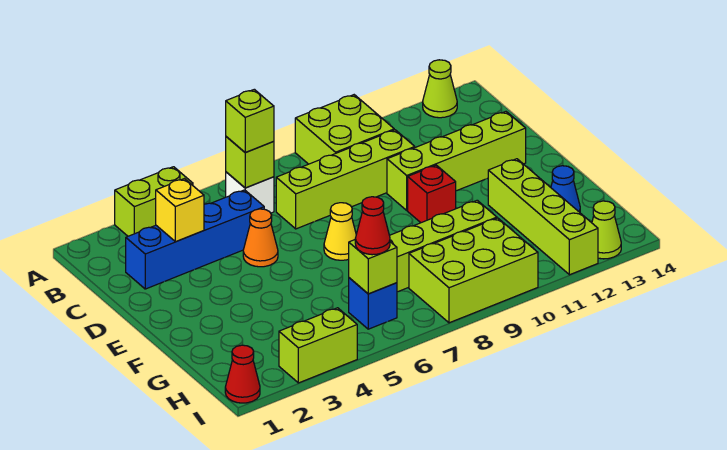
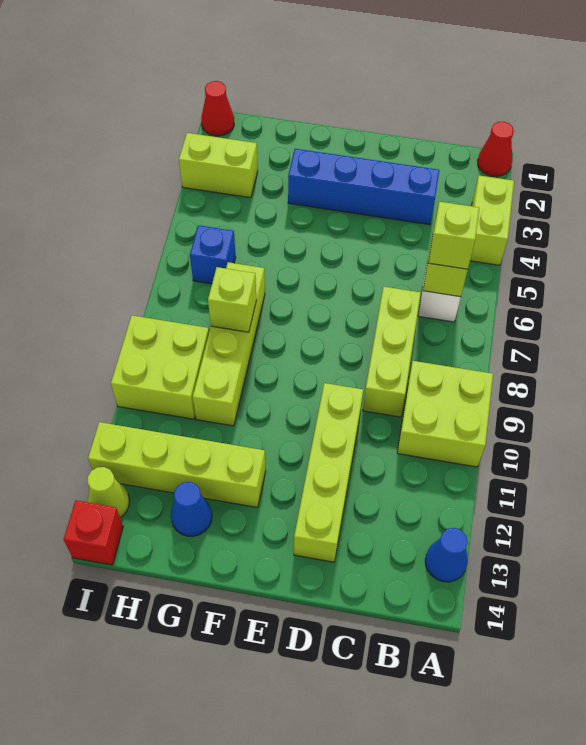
lime 1x1 cone [423,60,457,118] -> blue 1x1 cone [425,528,468,582]
blue 1x4 brick [126,190,264,289] -> blue 1x4 brick turned to [288,149,439,225]
yellow 1x1 brick [156,179,204,242] -> none
lime 1x4 brick [276,130,415,229] -> lime 1x3 brick [363,287,421,417]
orange 1x1 cone [243,209,278,267] -> none
yellow 1x1 cone [324,203,356,260] -> none
red 1x1 brick [408,165,456,223] -> red 1x1 brick moved to [64,500,123,565]
lime 1x1 brick [349,240,397,294] -> lime 1x1 brick moved to [208,267,256,332]
red 1x1 cone [355,197,390,255] -> red 1x1 cone moved to [478,122,514,177]
lime 2x3 brick [409,218,538,323] -> lime 2x2 brick [111,316,209,419]
lime 1x2 brick [279,308,357,383] -> lime 1x2 brick turned to [179,133,258,198]

